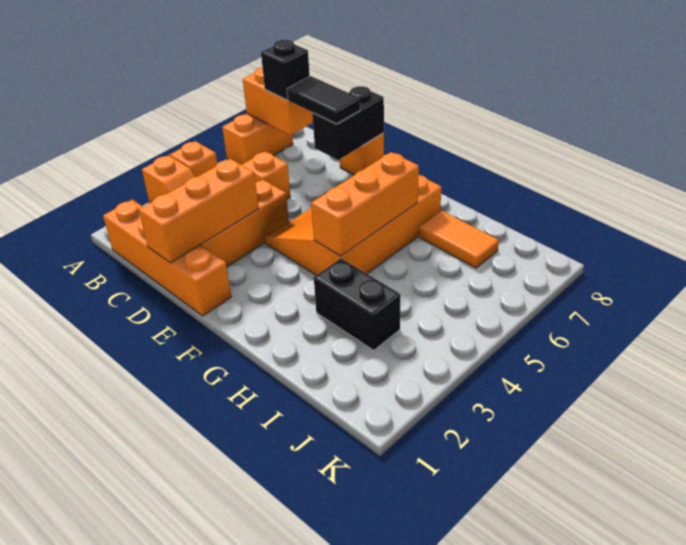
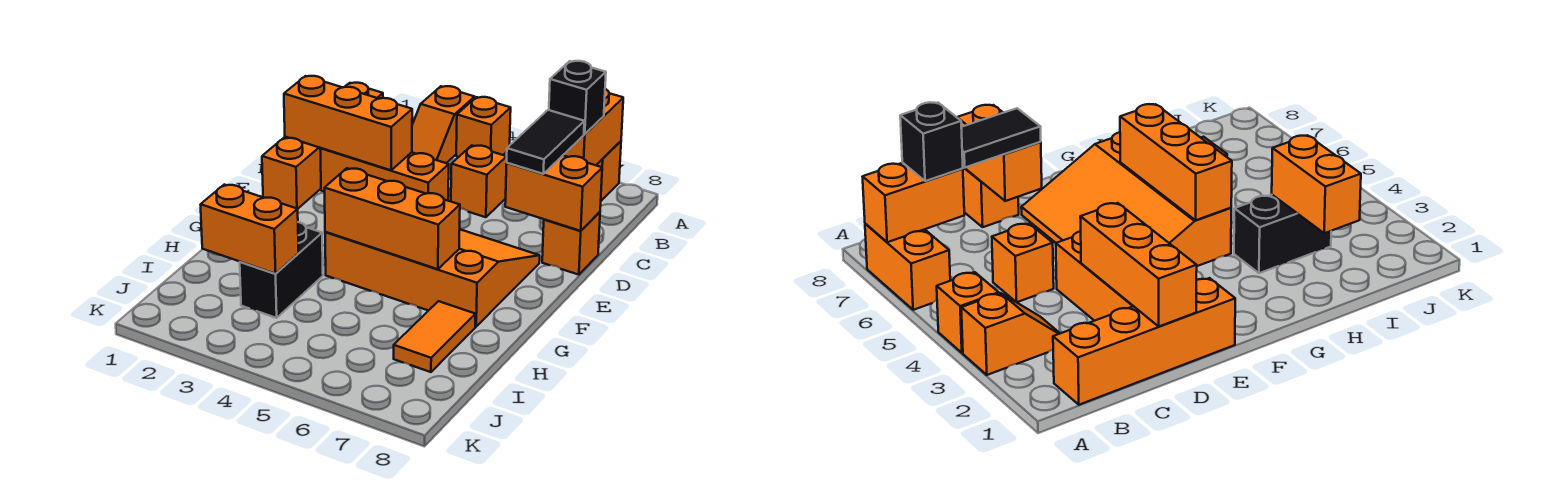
black 1x2 brick [312,86,384,160] -> orange 1x2 brick [505,155,602,231]
none -> orange 1x2 brick [201,185,299,274]

